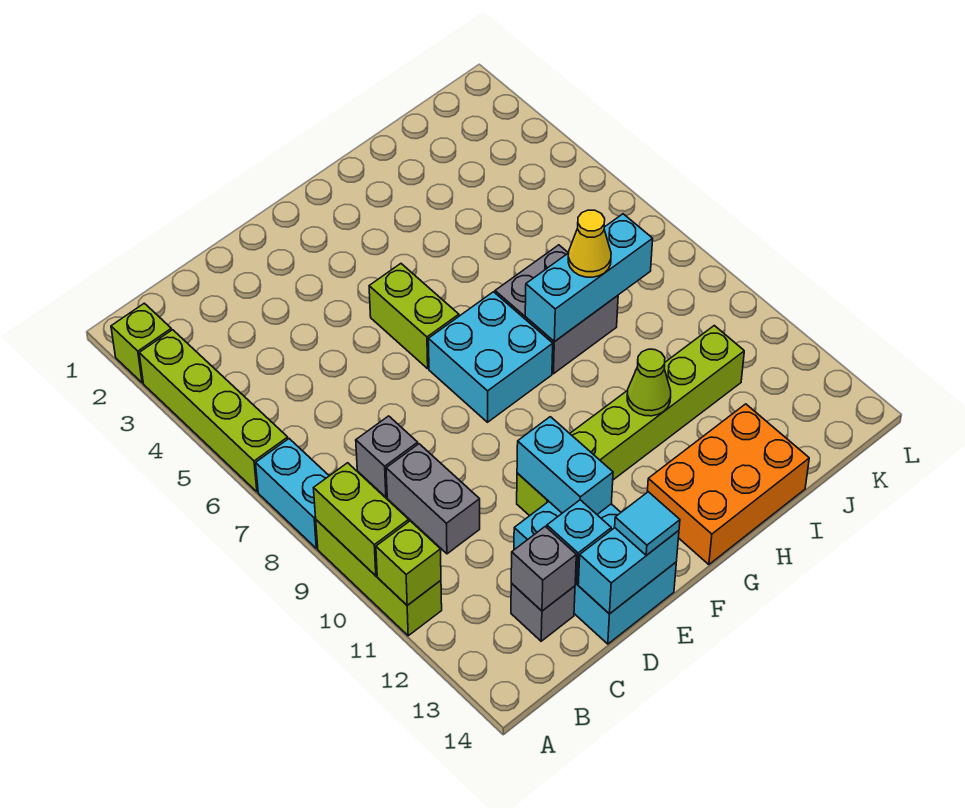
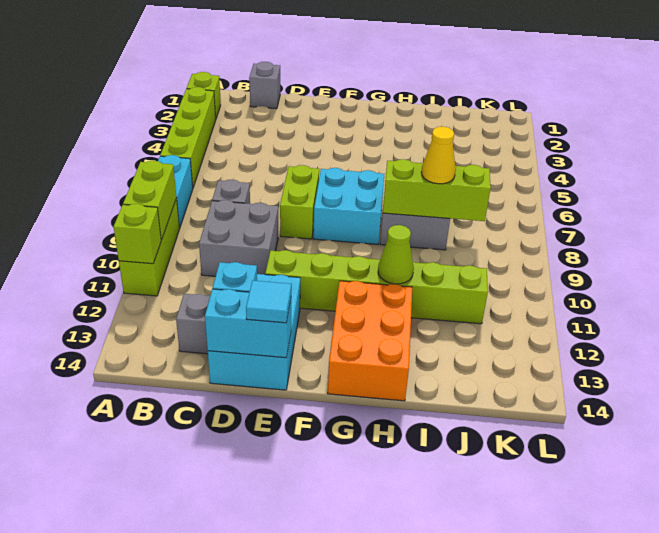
grey 1x2 brick [386,444,480,554] -> grey 2x2 brick [199,200,278,276]
grey 1x1 brick [511,526,576,611] -> grey 1x1 brick moved to [249,62,280,109]
cyan 1x2 brick [517,417,613,514] -> none
lime 1x2 brick [369,264,459,369] -> lime 1x2 brick moved to [280,165,319,239]
orange 2x3 brick [647,404,809,565] -> orange 2x3 brick turned to [328,281,412,401]
cyan 1x3 brick [525,214,653,342] -> lime 1x3 brick [383,159,491,221]

